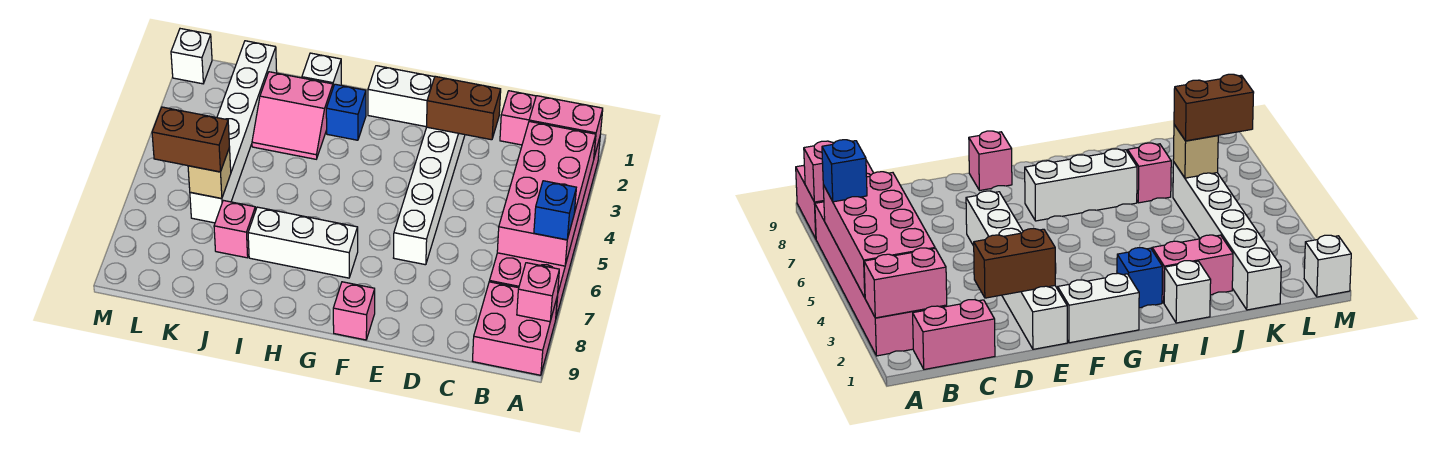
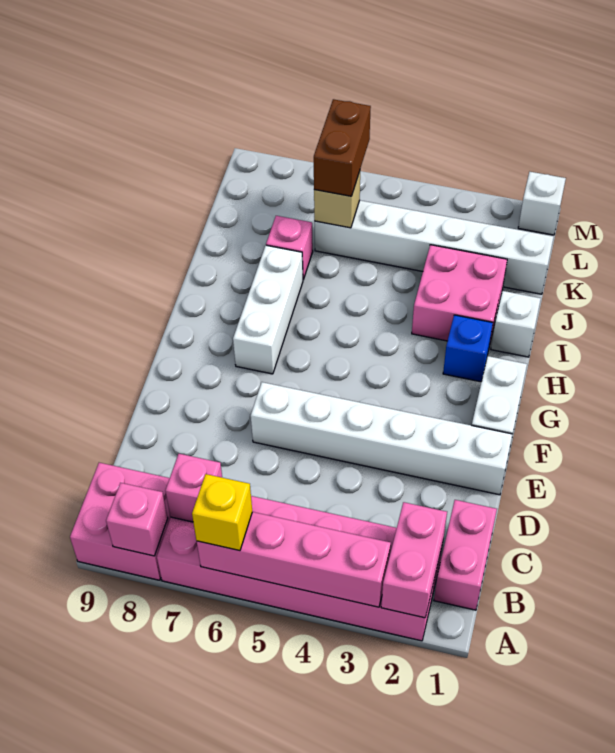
pink 2x4 brick [497,121,596,266] -> pink 1x4 brick [197,512,391,607]
blue 1x1 brick [534,181,576,240] -> yellow 1x1 brick [192,474,252,551]
brown 1x2 brick [427,76,501,140] -> none
pink 1x1 brick [333,282,375,340] -> pink 1x1 brick moved to [165,454,222,522]
pink 2x2 slope [252,72,333,159] -> pink 2x2 brick [412,245,507,346]

